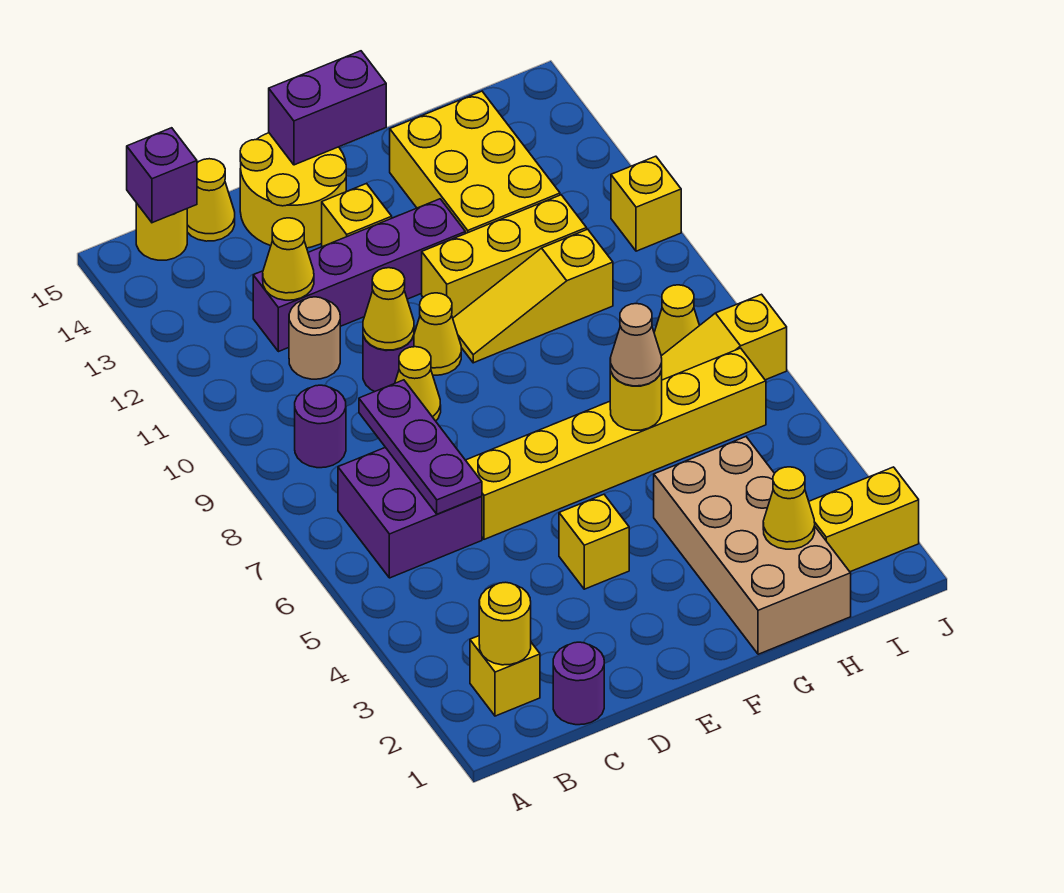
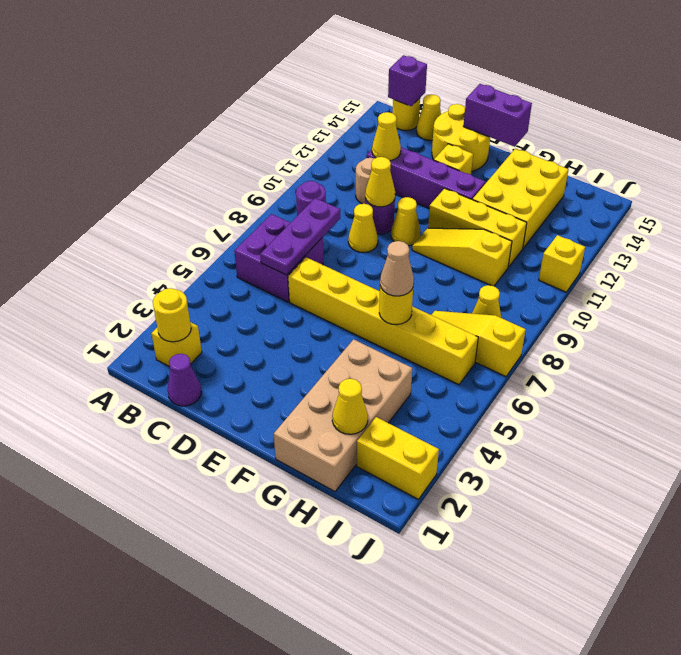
purple 1x1 round brick [553,642,604,725] -> purple 1x1 cone [168,354,201,406]
yellow 1x1 brick [559,494,629,589] -> none

